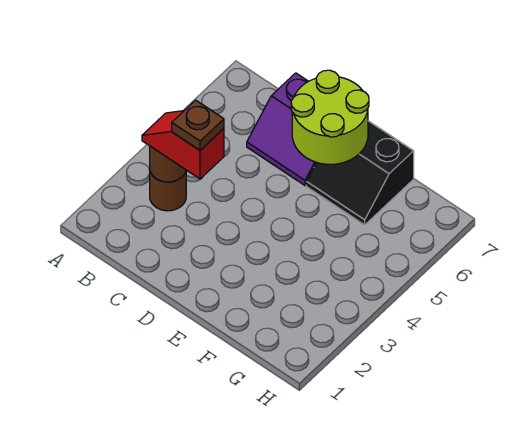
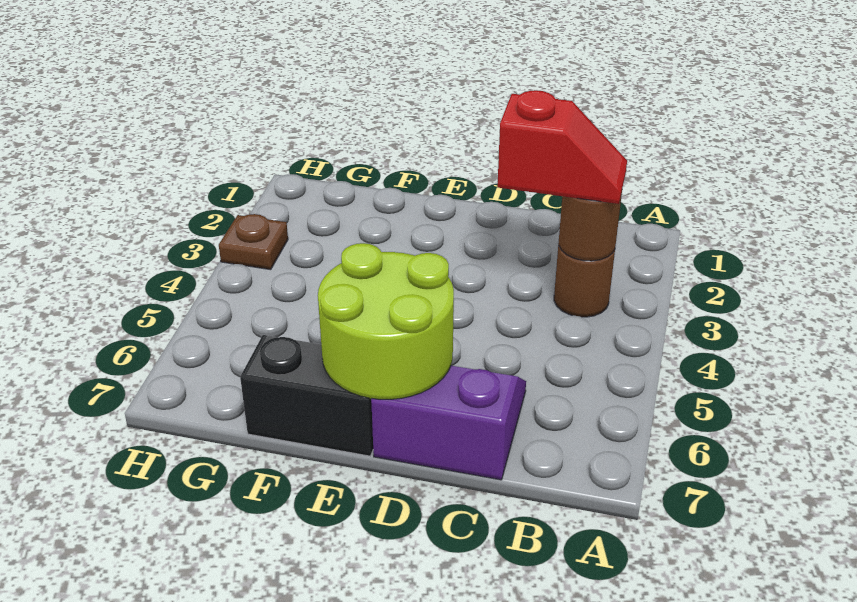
brown 1x1 plate [172,100,224,150] -> brown 1x1 plate moved to [219,214,288,270]

